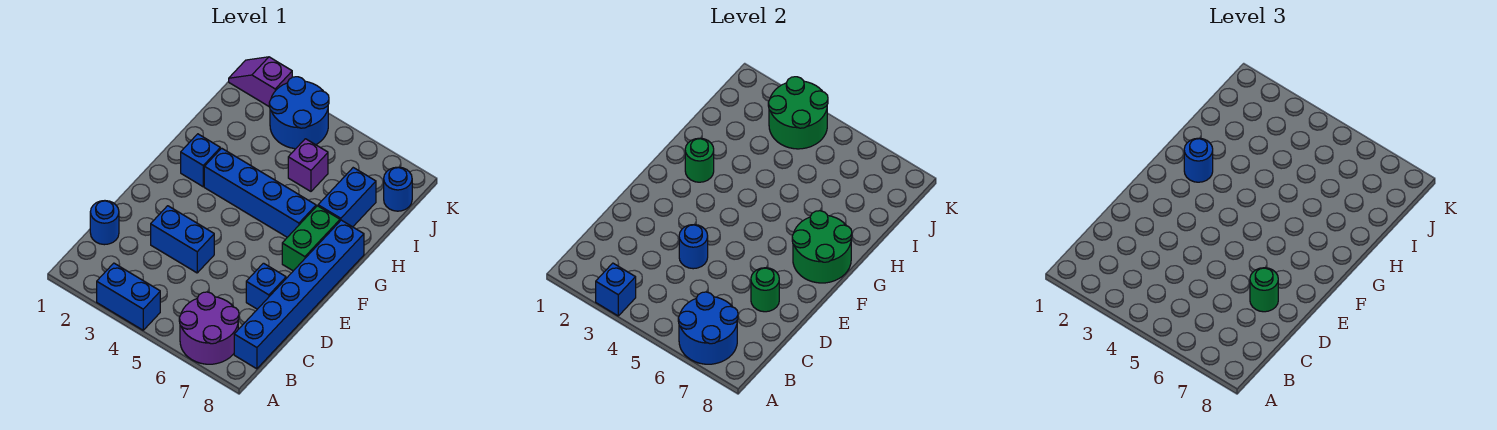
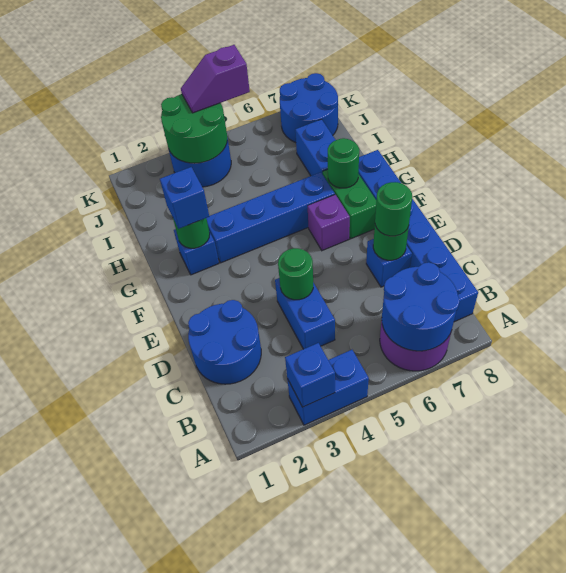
blue 1x1 round brick [90,201,119,245] -> blue 2x2 round brick [188,300,261,384]
blue 1x2 brick [151,206,214,273] -> blue 1x2 brick turned to [275,278,335,349]
blue 1x1 round brick [679,225,708,269] -> green 1x1 round brick [278,248,313,300]
green 2x2 round brick [792,211,852,283] -> green 1x1 round brick [328,138,359,188]
blue 1x1 round brick [1184,138,1213,182] -> blue 1x1 brick [160,167,209,229]
purple 1x1 brick [288,139,328,191] -> purple 1x1 brick moved to [308,195,350,251]
blue 1x1 round brick [384,167,412,211] -> blue 2x2 round brick [280,73,338,143]
purple 1x2 slope [229,57,292,107] -> purple 1x2 slope moved to [181,45,250,113]

